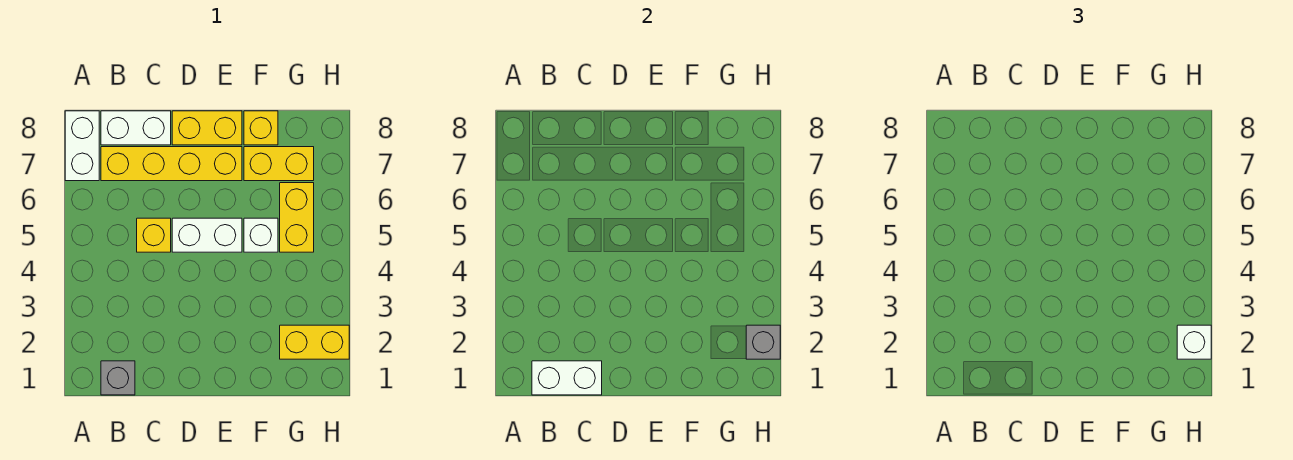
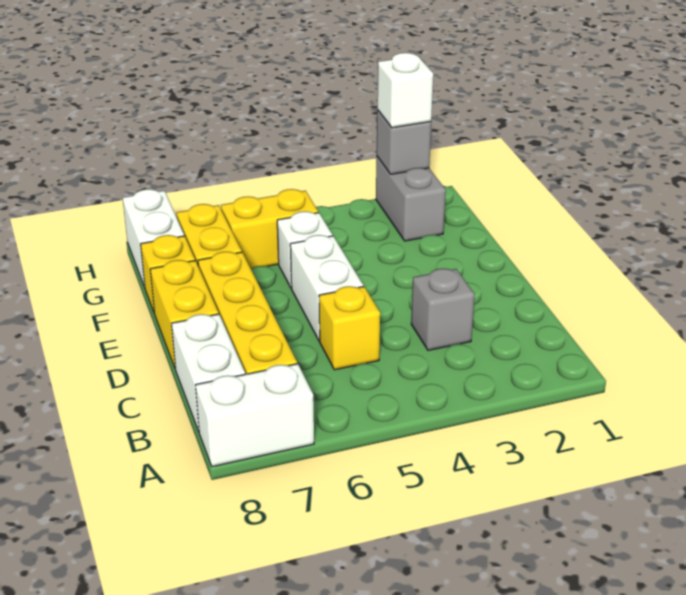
grey 1x1 brick [101,361,135,395] -> grey 1x1 brick moved to [411,268,475,350]
white 1x2 brick [532,361,602,395] -> white 1x2 brick moved to [123,189,184,287]
yellow 1x2 brick [280,325,349,359] -> grey 1x2 brick [376,157,446,241]

